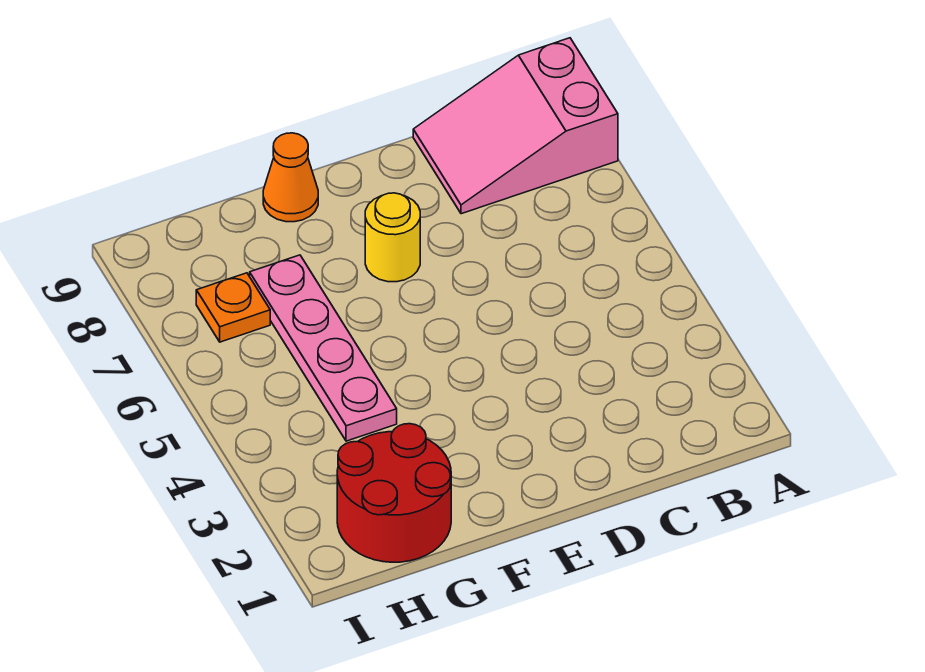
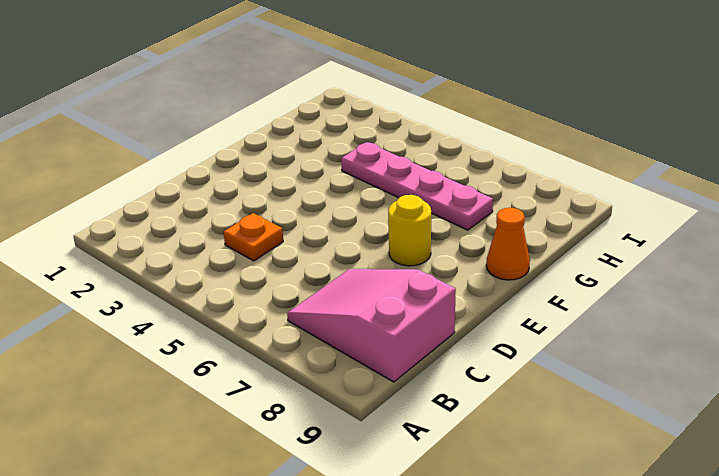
pink 2x3 slope [413,38,618,214] -> pink 2x3 slope turned to [287,269,456,382]
red 2x2 round brick [337,424,451,562] -> none
orange 1x1 plate [196,273,270,342] -> orange 1x1 plate moved to [224,213,283,261]

